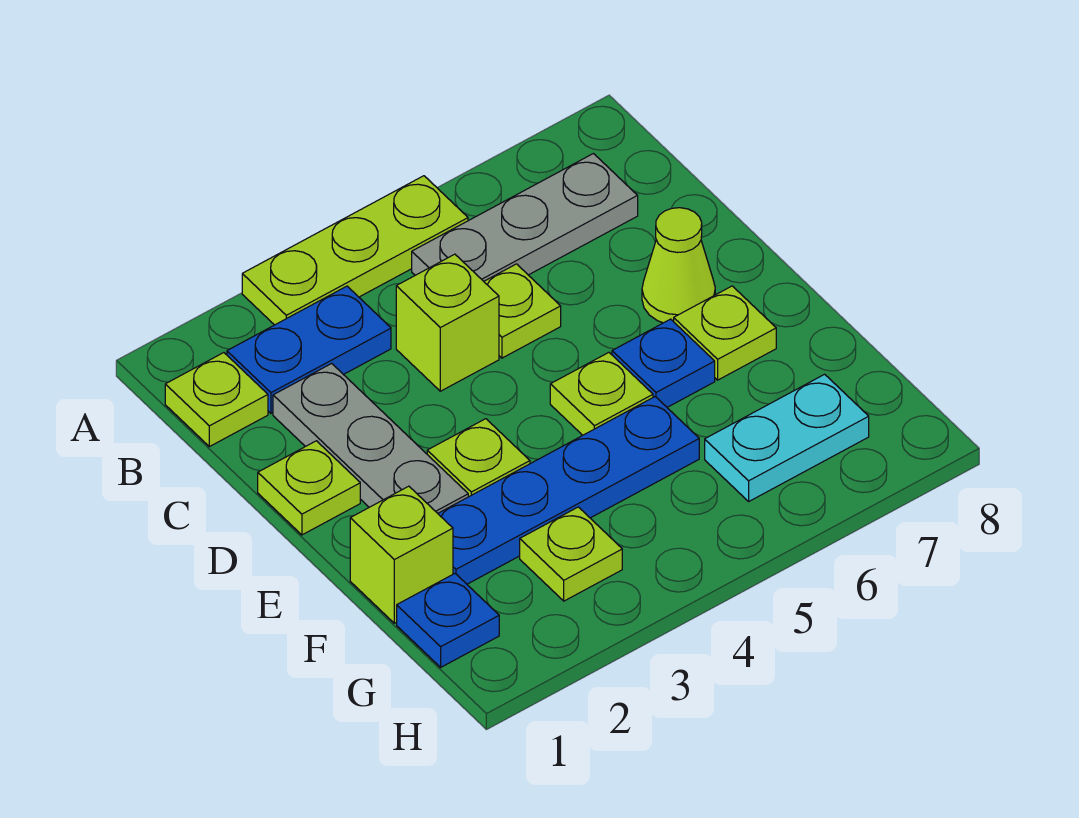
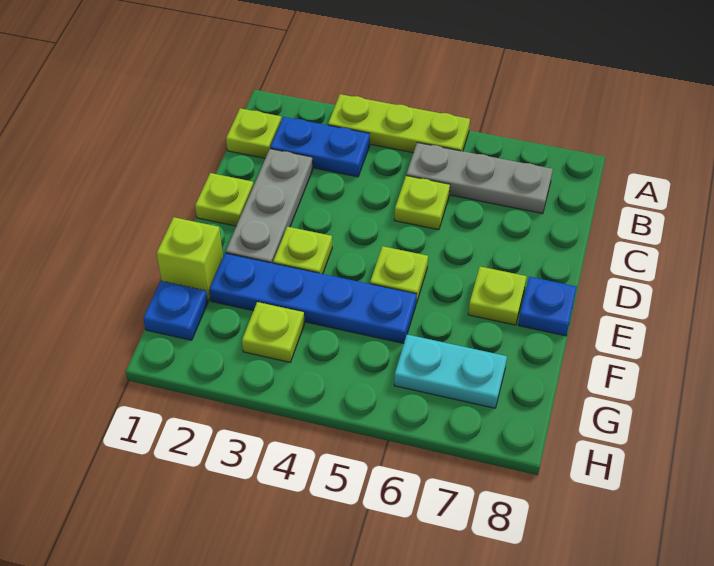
lime 1x1 brick [396,254,499,391] -> none
lime 1x1 cone [642,208,715,323] -> none
blue 1x1 plate [612,319,715,407] -> blue 1x1 plate moved to [518,277,577,336]

